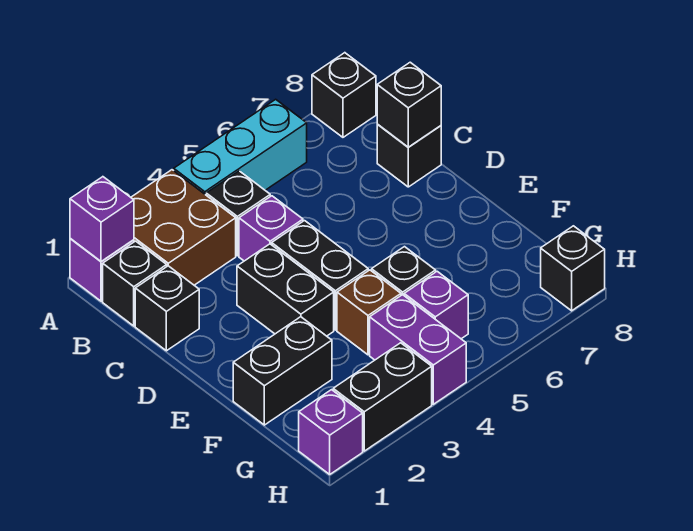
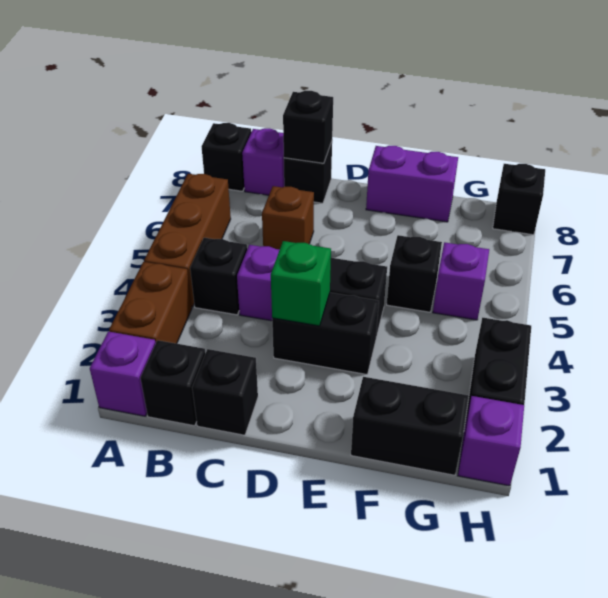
purple 1x1 brick [70,177,134,262] -> purple 1x1 brick moved to [242,128,284,195]
brown 2x2 brick [131,170,236,285] -> brown 1x2 brick [109,262,192,344]
cyan 1x3 brick [174,99,307,195] -> brown 1x3 brick [144,174,231,307]
none -> green 1x1 brick [271,241,331,326]
black 1x2 brick [233,317,332,425] -> black 1x2 brick turned to [351,377,469,475]
brown 1x1 brick [337,270,401,355] -> brown 1x1 brick moved to [262,186,314,249]
purple 1x2 brick [370,295,466,404] -> purple 1x2 brick moved to [366,146,458,222]

